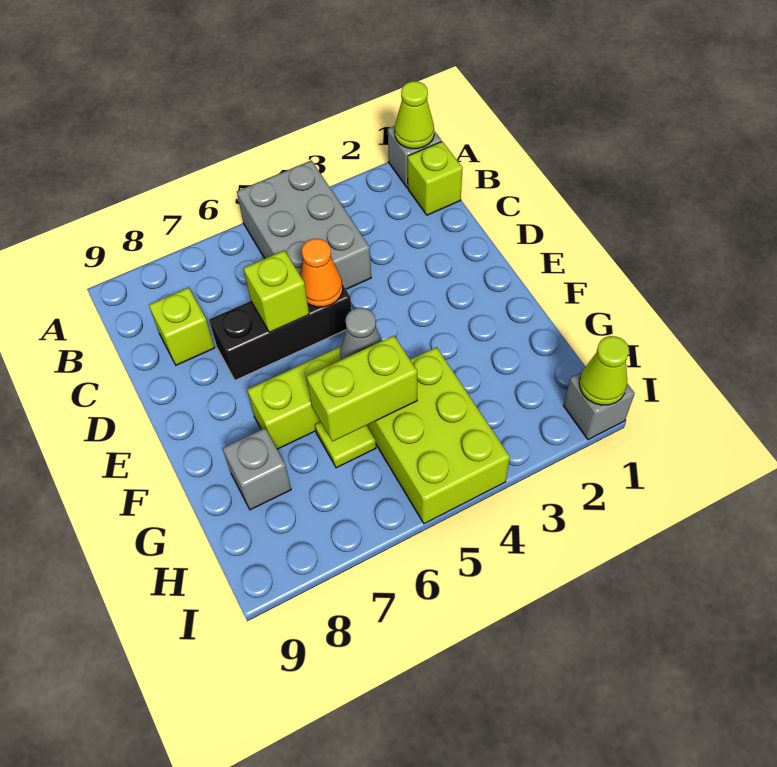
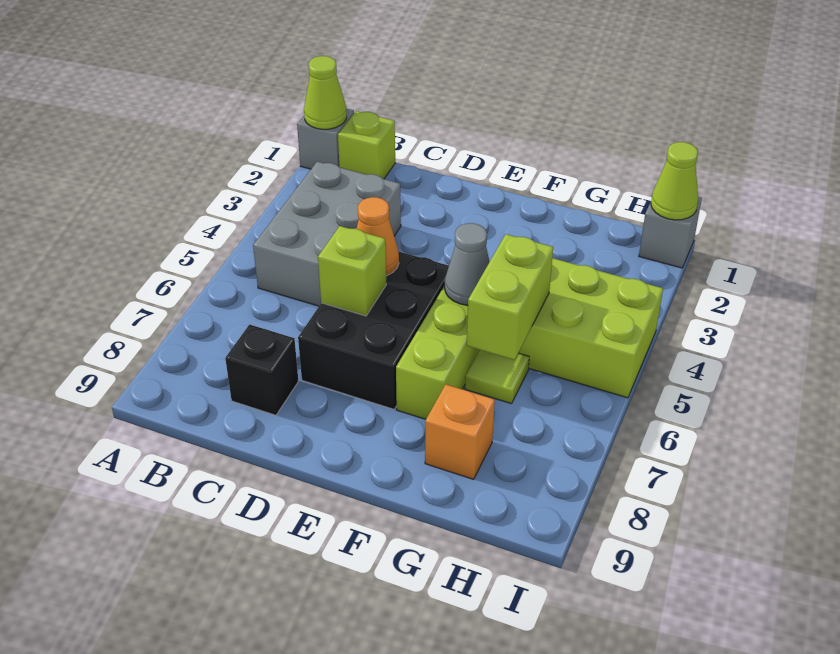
grey 2x3 brick [237,160,371,289] -> grey 2x3 brick turned to [253,162,401,306]
lime 1x1 brick [149,287,215,365] -> black 1x1 brick [225,324,299,415]
black 1x3 brick [209,284,352,380] -> black 2x3 brick [298,252,449,409]
grey 1x1 brick [223,428,291,510] -> orange 1x1 brick [425,385,495,479]

